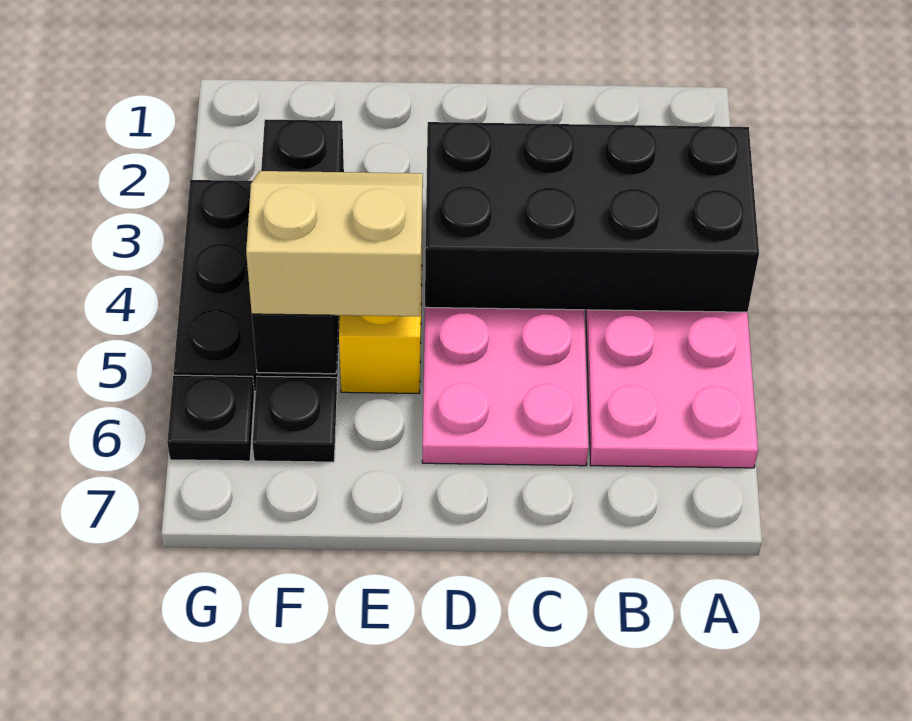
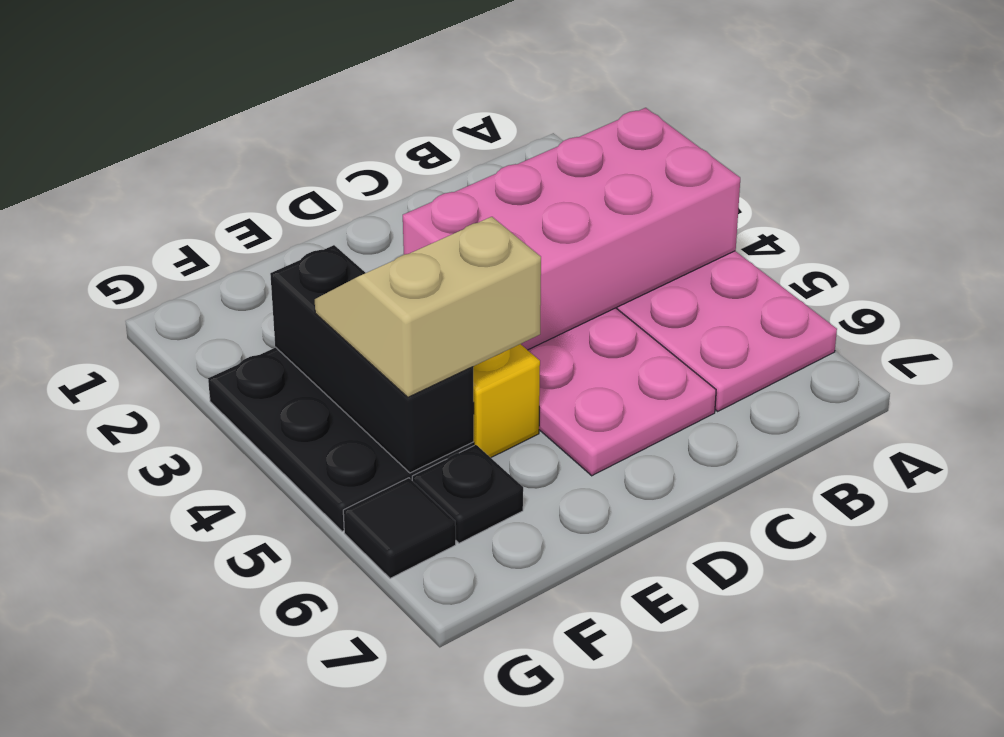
black 2x4 brick [425,122,759,312] -> pink 2x4 brick [403,108,740,350]
black 1x1 plate [167,375,254,461] -> black 1x1 tile [343,478,456,578]

